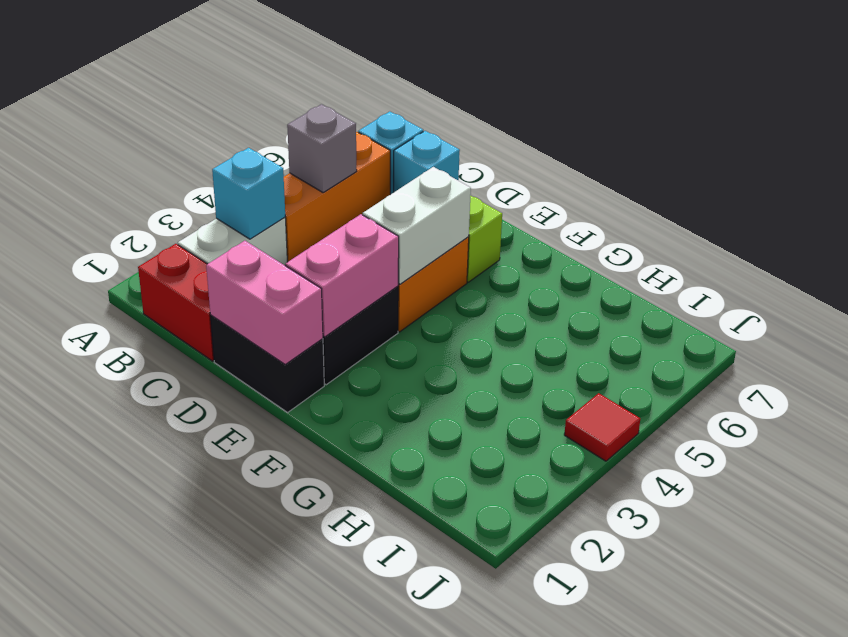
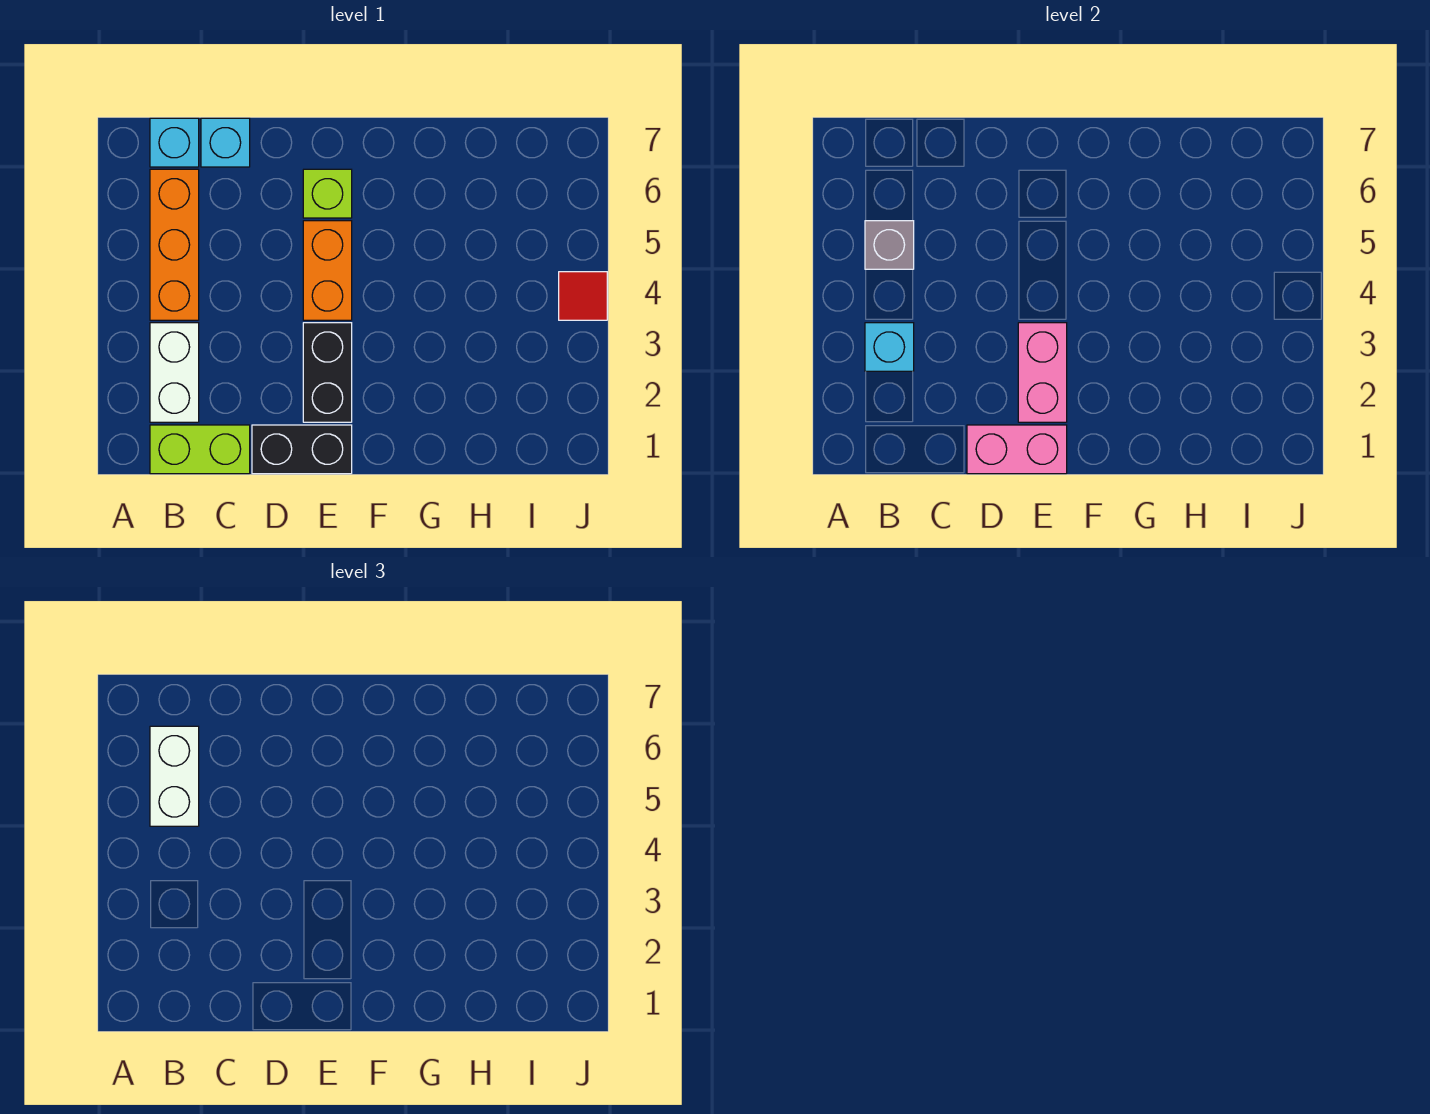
red 1x2 brick [138,244,214,361] -> lime 1x2 brick [150,425,250,474]
white 1x2 brick [363,167,471,284] -> white 1x2 brick moved to [150,726,199,826]

